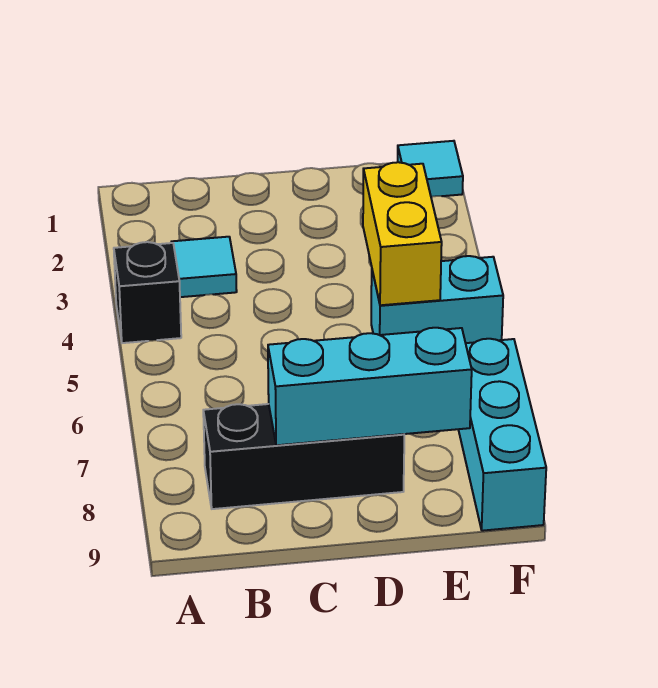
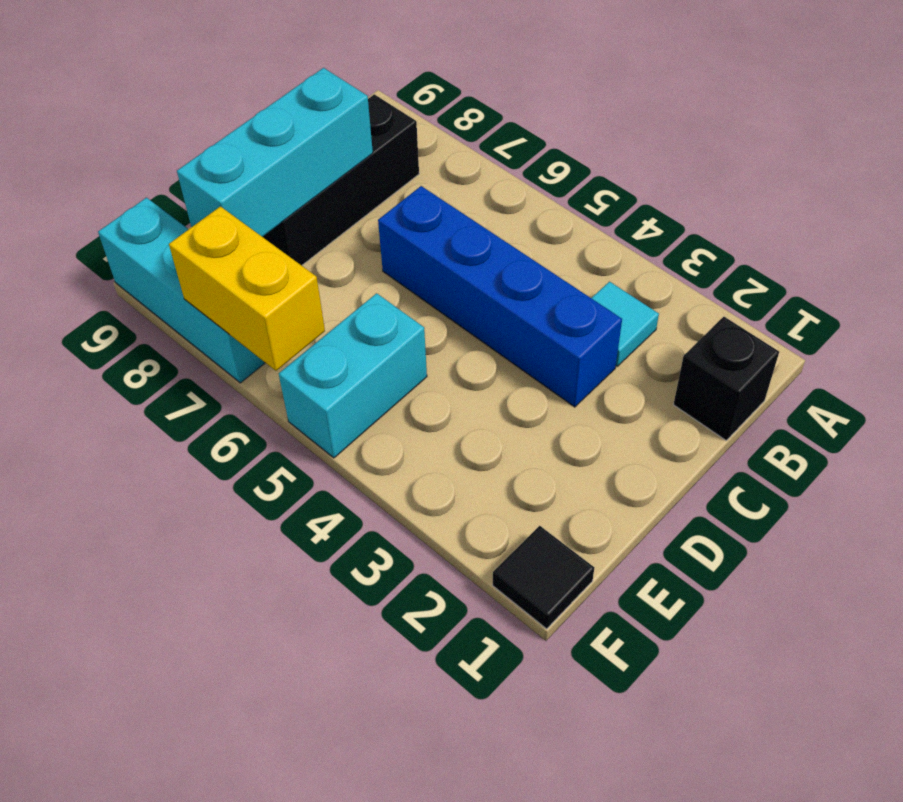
black 1x1 brick [114,242,181,343] -> black 1x1 brick moved to [673,317,779,440]
none -> blue 1x4 brick [378,186,622,407]
yellow 1x2 brick [363,162,442,305] -> yellow 1x2 brick moved to [169,206,325,371]
cyan 1x1 tile [398,141,463,197] -> black 1x1 tile [493,526,594,629]

